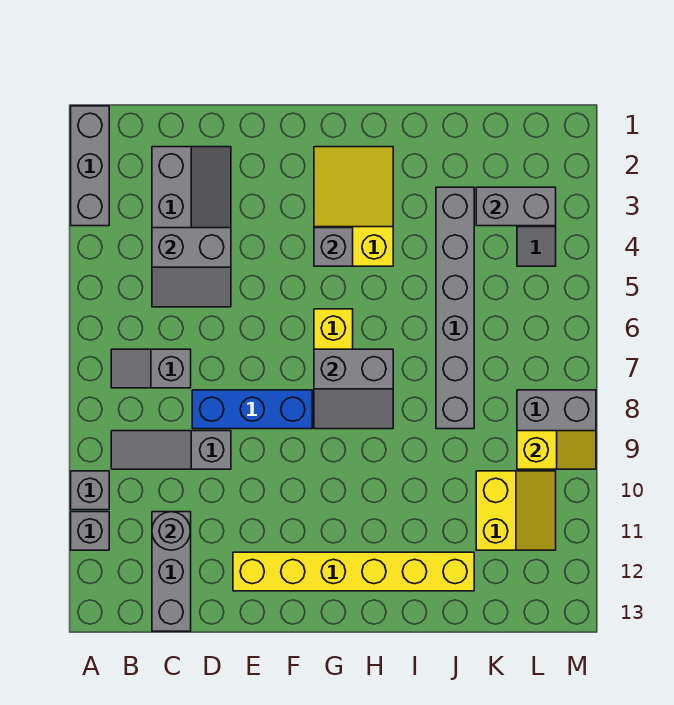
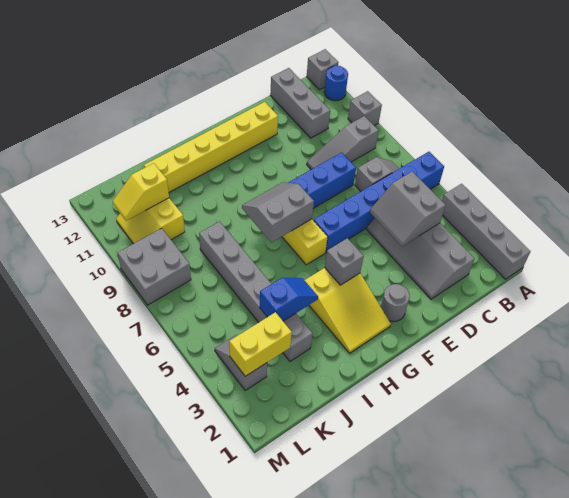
grey 1x3 brick [71,106,109,226] -> grey 1x4 brick [442,184,530,279]
none -> blue 1x6 brick [314,152,444,253]
grey 1x1 brick [71,512,109,550] -> grey 1x1 brick moved to [307,49,338,90]
none -> blue 1x1 round brick [324,65,348,101]
grey 1x3 slope [111,431,231,469] -> grey 1x3 slope turned to [307,116,379,169]
grey 2x2 slope [152,228,231,307] -> grey 2x2 slope turned to [370,171,446,246]
grey 1x1 round brick [152,512,190,550] -> grey 1x1 round brick moved to [381,284,410,322]
none -> blue 1x2 slope [260,278,318,321]
grey 1x2 brick [476,187,556,226] -> yellow 1x2 brick [229,312,292,376]
yellow 1x2 slope [517,431,596,469] -> yellow 1x2 slope moved to [113,163,169,221]

